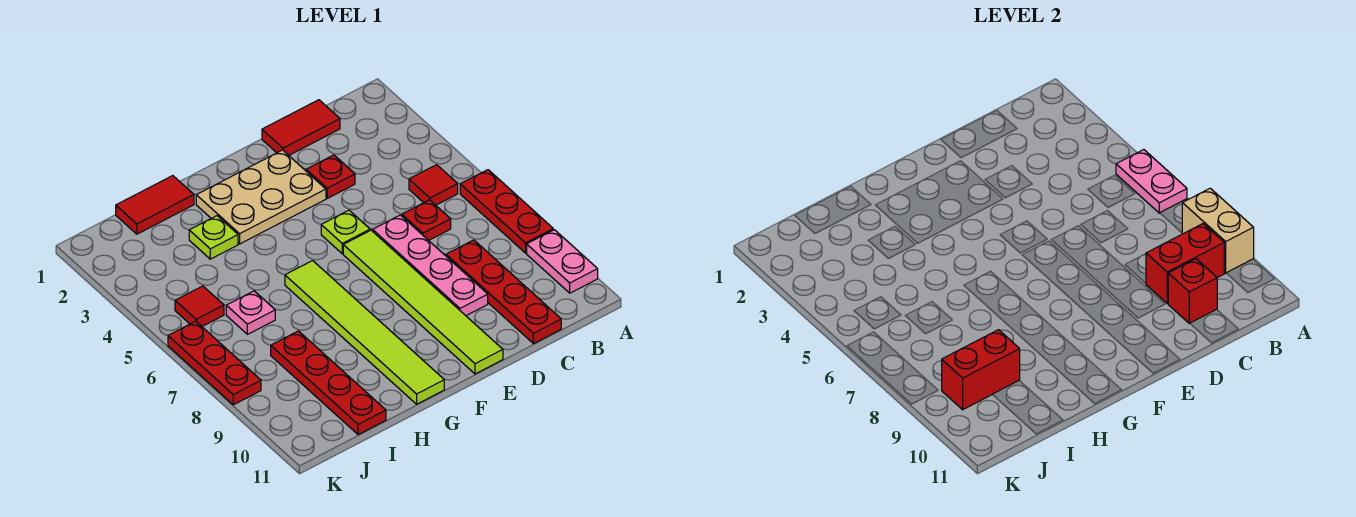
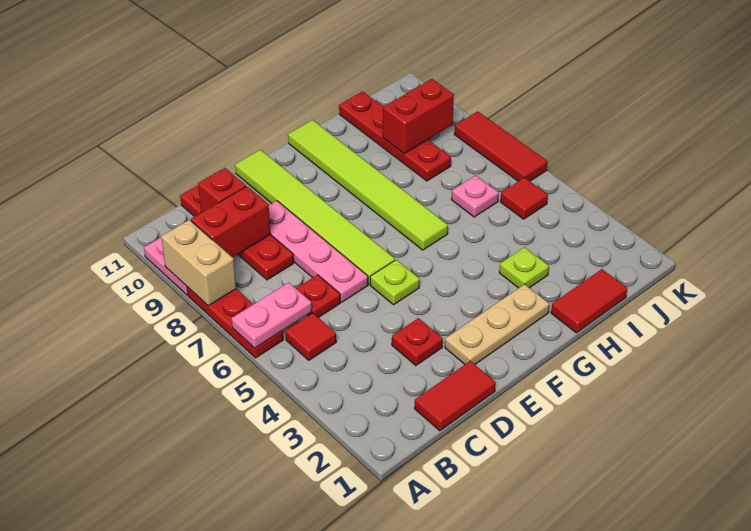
pink 1x2 plate [1116,150,1187,213] -> pink 1x2 plate turned to [232,282,312,348]
tan 2x3 plate [196,150,326,244] -> tan 1x3 plate [445,284,549,364]
red 1x3 plate [168,321,261,405] -> red 1x3 tile [454,111,547,181]

